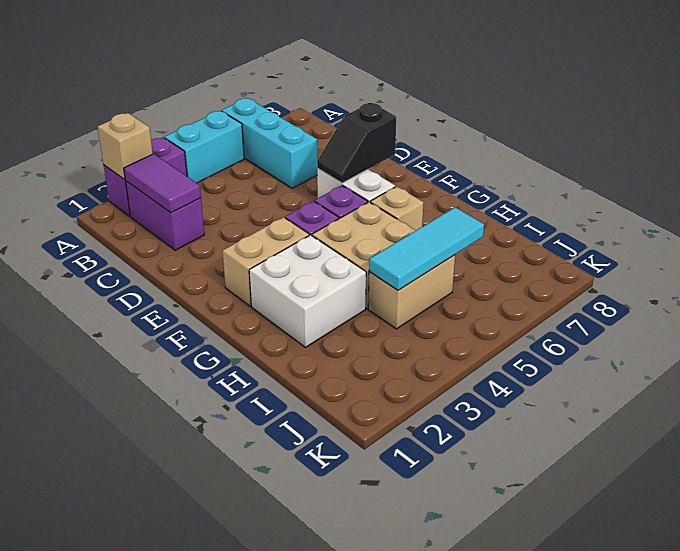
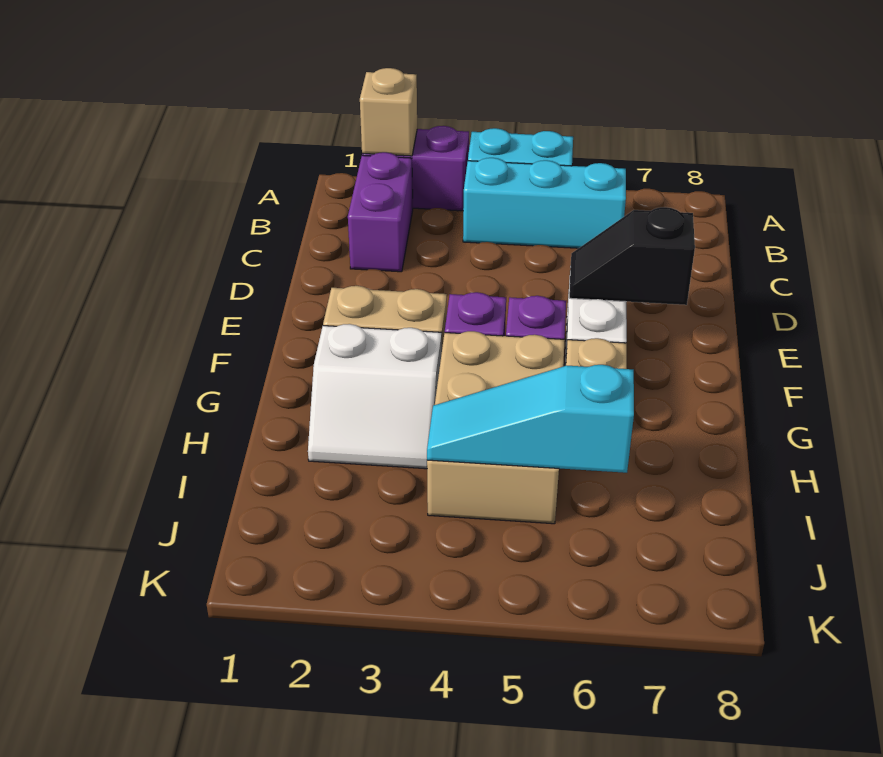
cyan 1x3 brick [222,98,317,188] -> cyan 1x3 brick turned to [463,158,626,248]
purple 1x2 tile [124,154,201,213] -> none
white 2x2 brick [249,235,366,347] -> white 2x2 slope [308,324,442,469]
cyan 1x3 tile [369,207,484,290] -> cyan 1x3 slope [427,365,634,473]

